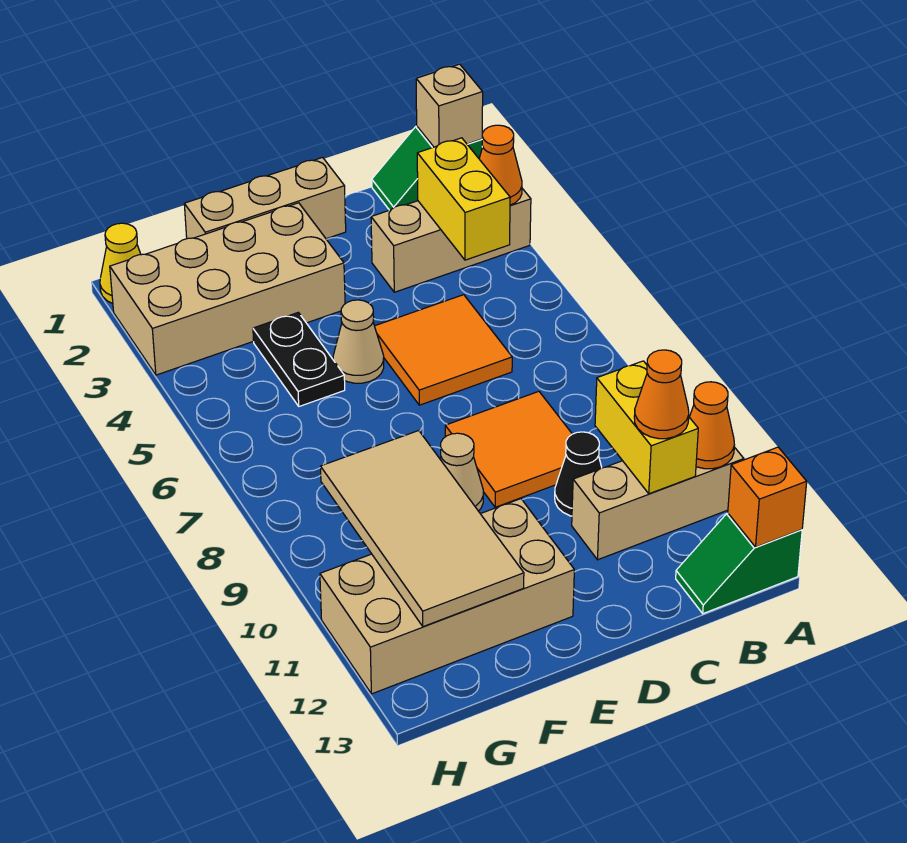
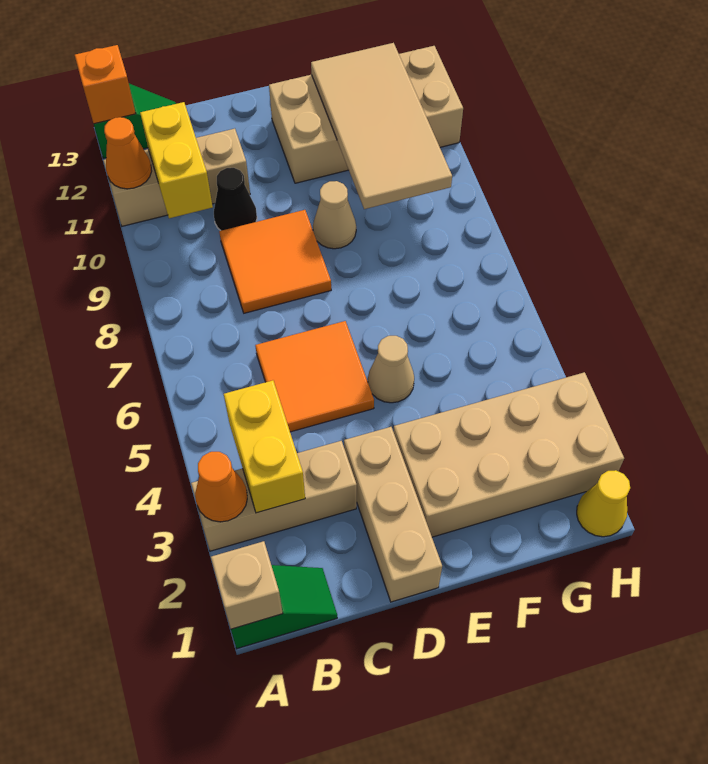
orange 1x1 cone [634,350,689,439] -> none
tan 1x3 brick [184,157,346,239] -> tan 1x3 brick turned to [344,427,442,602]
black 1x2 plate [253,312,345,406] -> none

